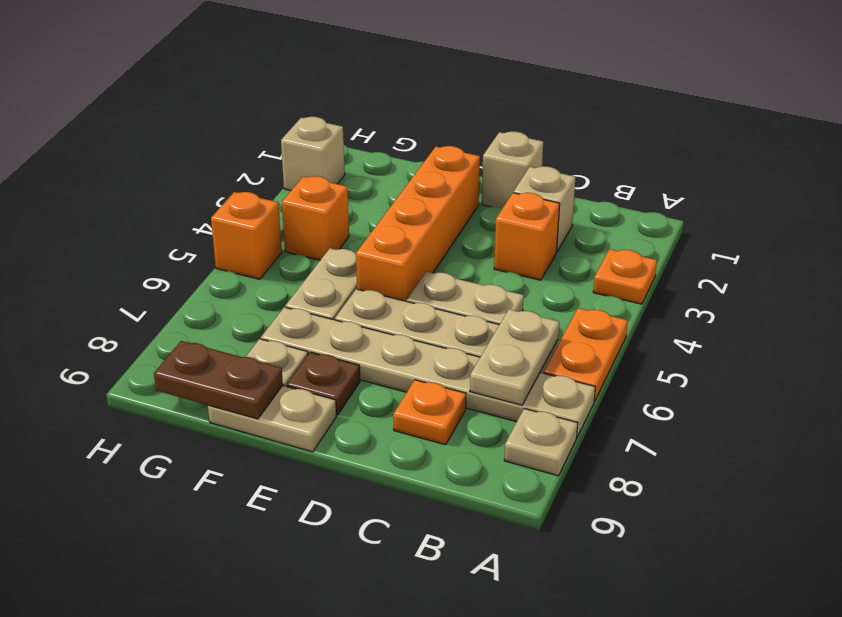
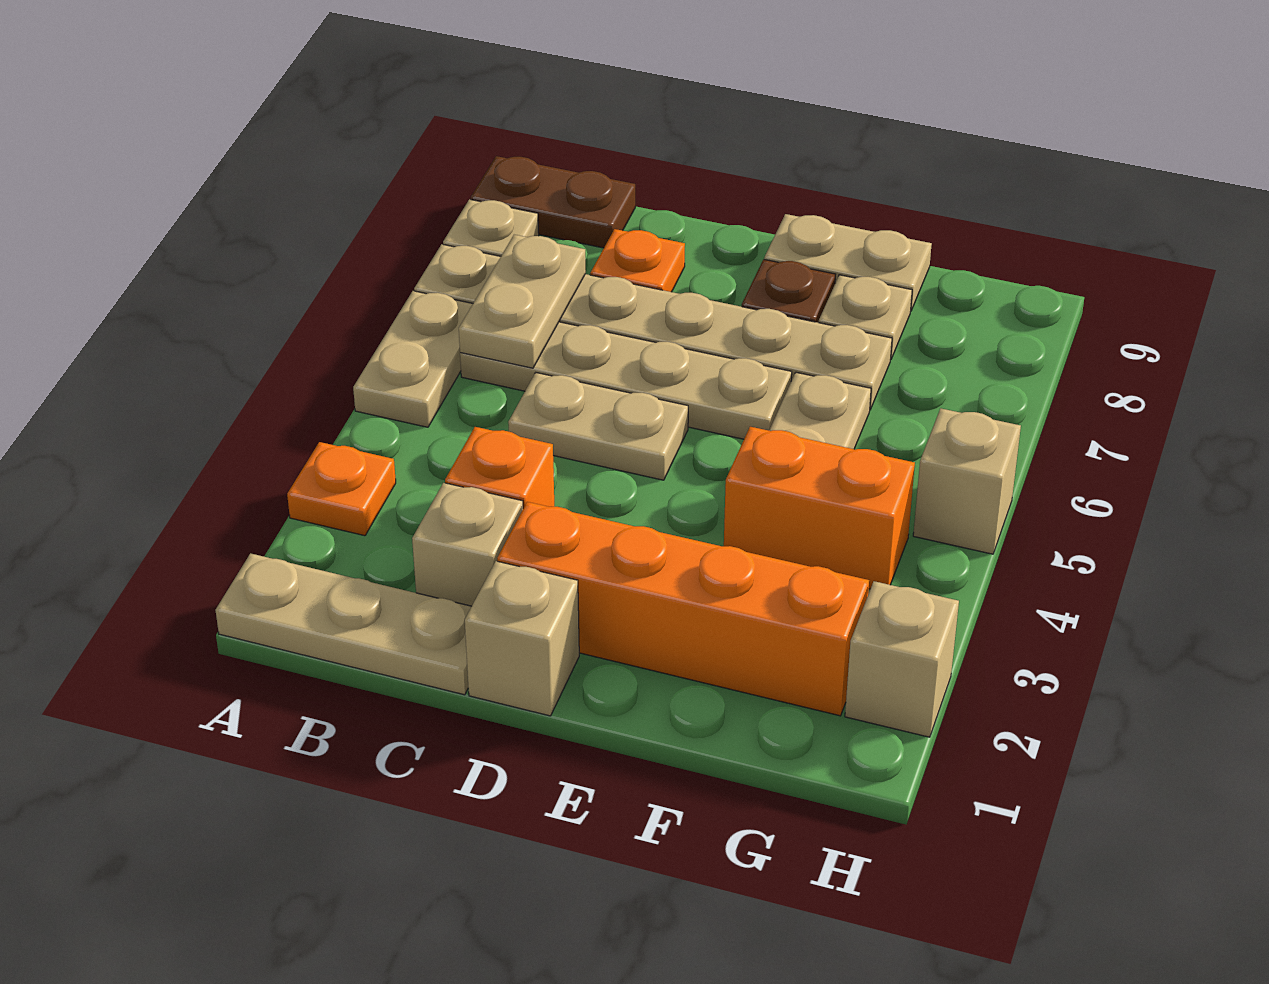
none -> tan 1x3 plate [215,553,472,695]
orange 1x2 plate [544,308,628,402] -> tan 1x2 plate [353,291,473,427]
orange 1x4 brick [356,146,480,301] -> orange 1x4 brick turned to [497,502,869,716]
brown 1x2 plate [154,341,283,419] -> brown 1x2 plate moved to [471,156,635,248]
orange 1x1 brick [282,176,349,260] -> orange 1x2 brick [724,427,915,589]
orange 1x1 brick [211,192,282,279] -> tan 1x1 brick [913,408,1021,554]

